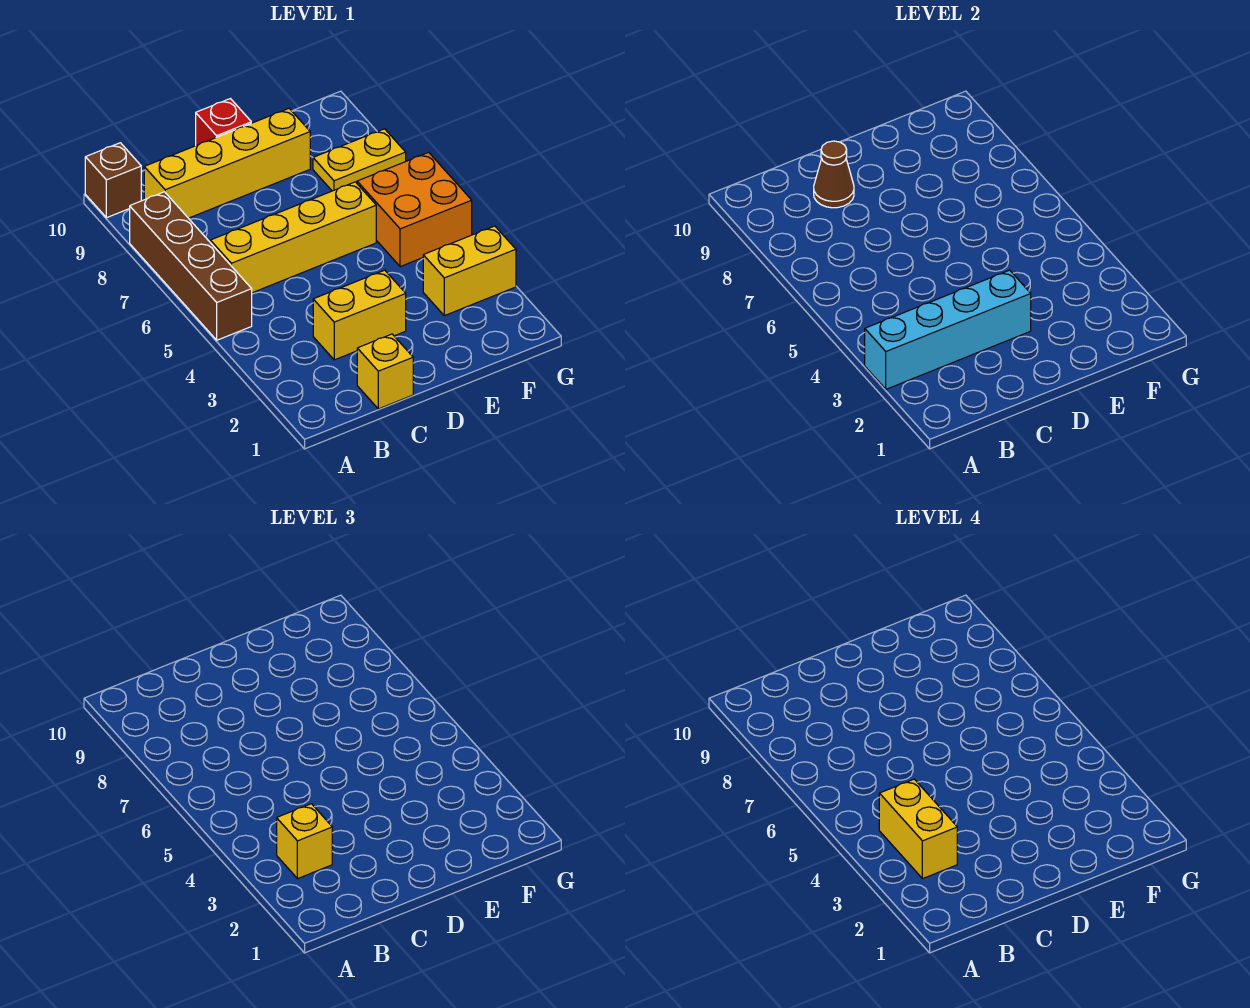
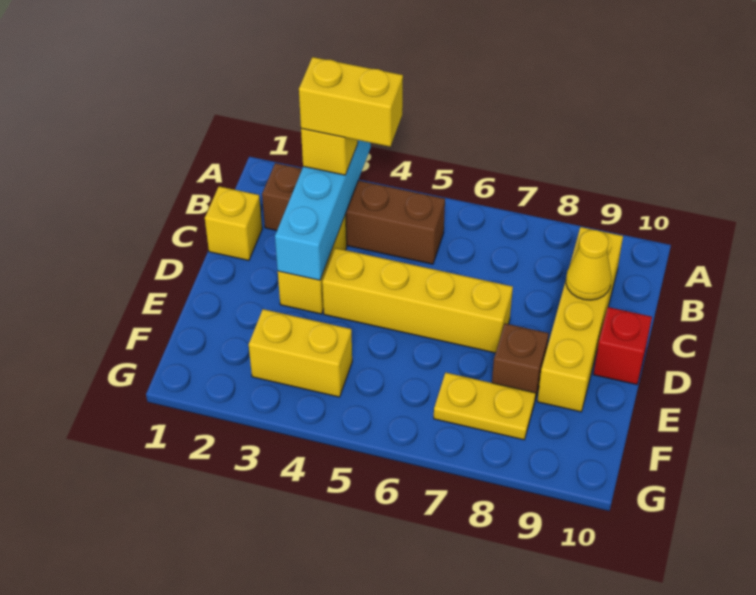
brown 1x4 brick [130,192,252,340] -> brown 1x4 brick moved to [262,163,445,264]
brown 1x1 brick [85,143,141,218] -> brown 1x1 brick moved to [492,324,549,400]
yellow 1x4 brick [210,182,376,293] -> yellow 1x4 brick turned to [322,248,513,353]
brown 1x1 cone [814,141,854,208] -> yellow 1x1 cone [566,230,611,300]
yellow 1x2 brick [423,226,516,316] -> yellow 1x2 brick turned to [249,309,352,397]
orange 2x2 brick [357,152,472,267] -> none
yellow 1x2 plate [313,129,406,191] -> yellow 1x2 plate turned to [434,373,536,440]

